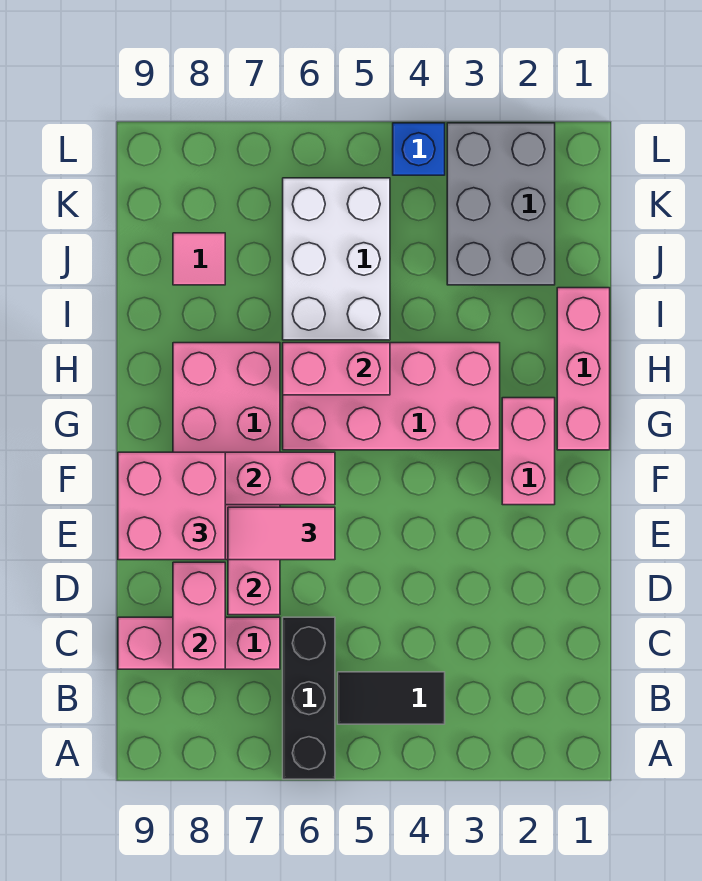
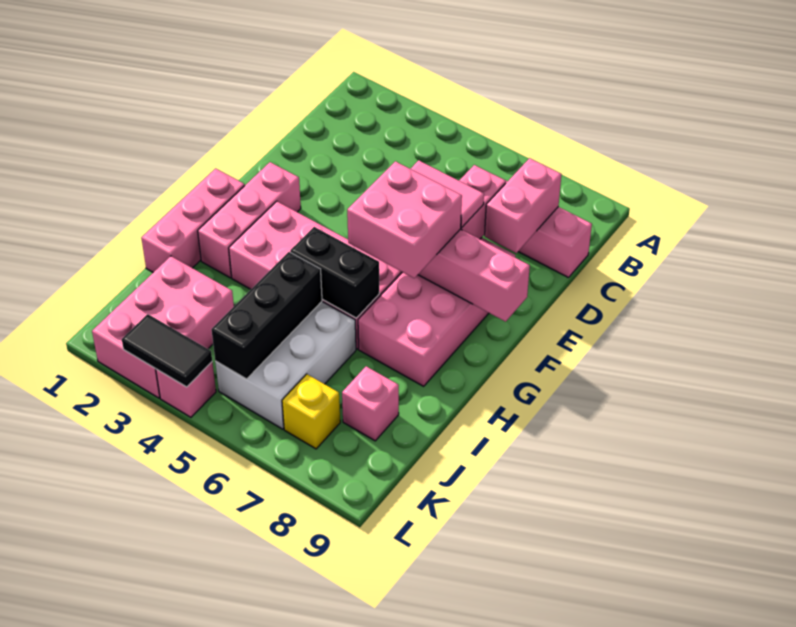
black 1x3 brick [283,617,335,779] -> black 1x3 brick moved to [211,252,322,379]
black 1x2 tile [338,672,445,724] -> black 1x2 tile moved to [122,314,212,387]
pink 2x2 brick [118,452,225,560] -> pink 2x2 brick moved to [347,161,462,278]
pink 1x2 brick [502,398,555,505] -> pink 1x3 brick [198,162,301,278]
pink 1x2 brick [283,343,390,395] -> black 1x2 brick [290,227,379,318]
grey 2x3 brick [447,123,555,285] -> pink 2x3 brick [92,256,234,398]
pink 1x1 tile [173,233,225,285] -> pink 1x1 brick [342,366,399,441]
none -> yellow 1x1 brick [282,374,340,449]
blue 1x1 brick [393,123,445,175] -> pink 1x1 brick [156,362,216,417]

